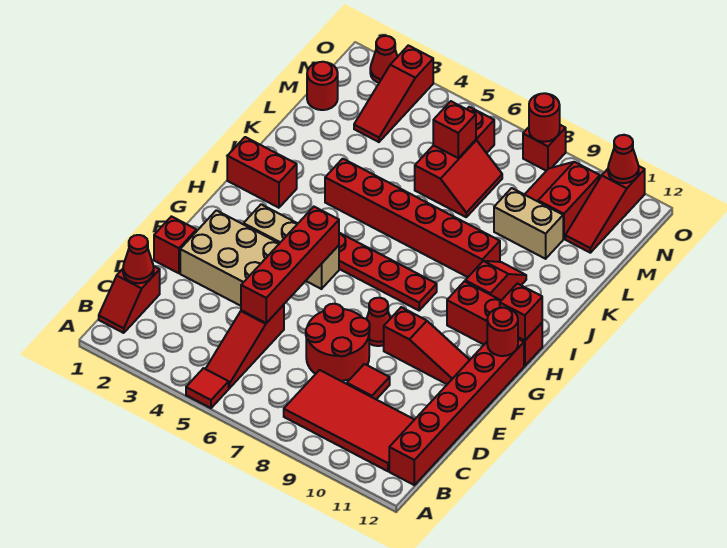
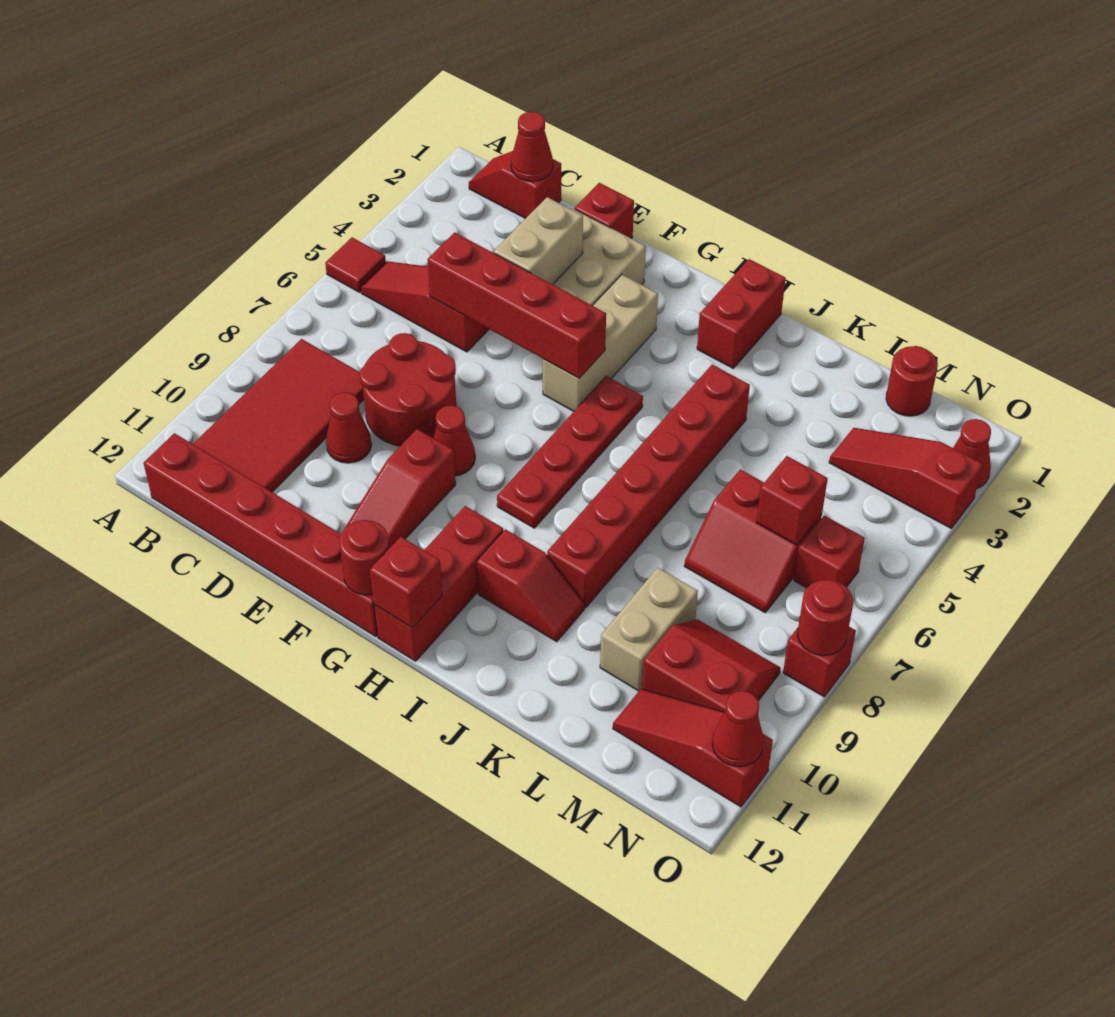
red 1x1 tile [347,364,390,399] -> red 1x1 cone [326,392,372,463]
none -> tan 1x2 brick [493,197,583,284]

